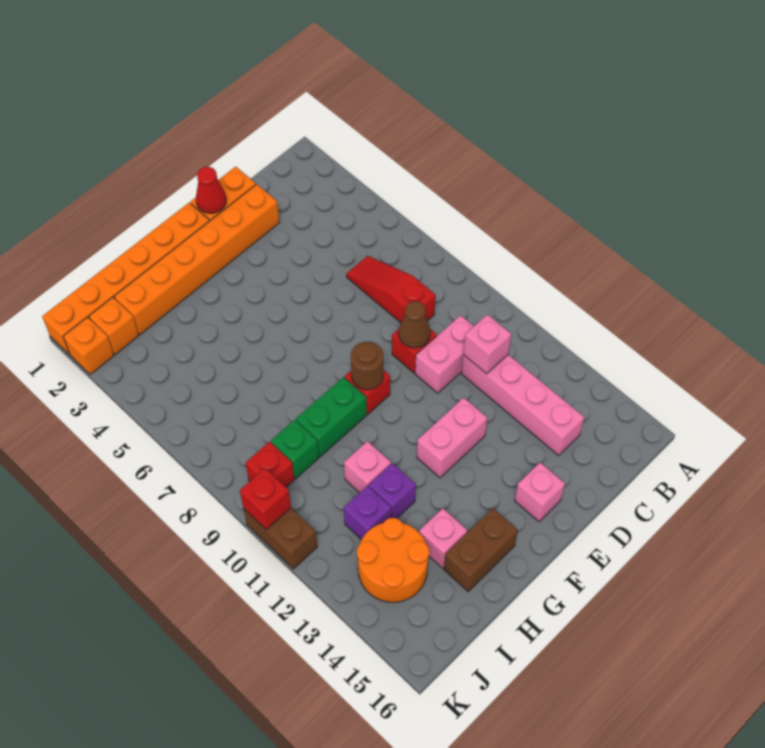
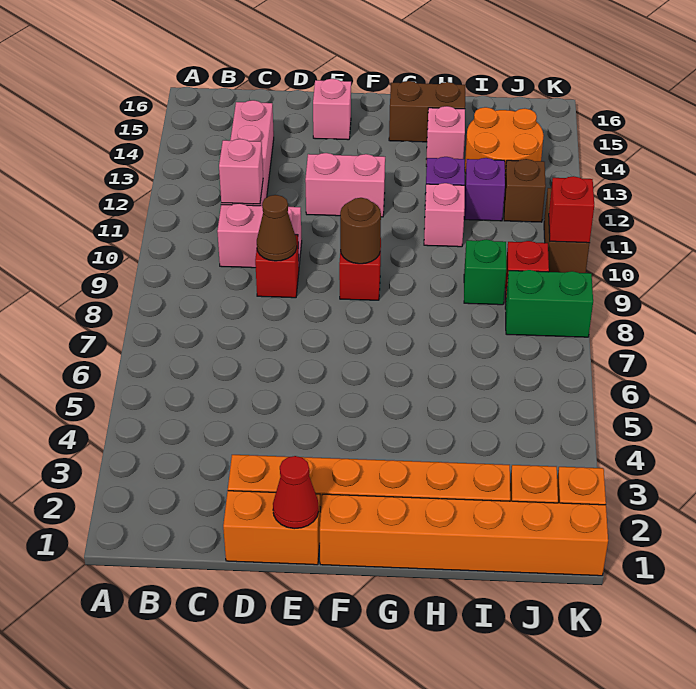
red 1x3 slope [346,256,436,323] -> none
green 1x2 brick [296,377,367,457] -> green 1x2 brick moved to [505,270,593,337]
none -> brown 1x1 brick [504,159,546,222]

